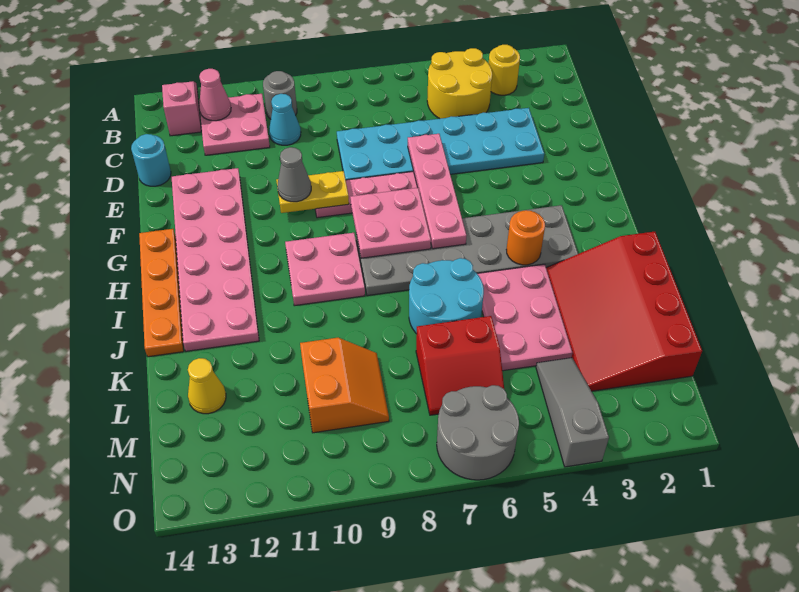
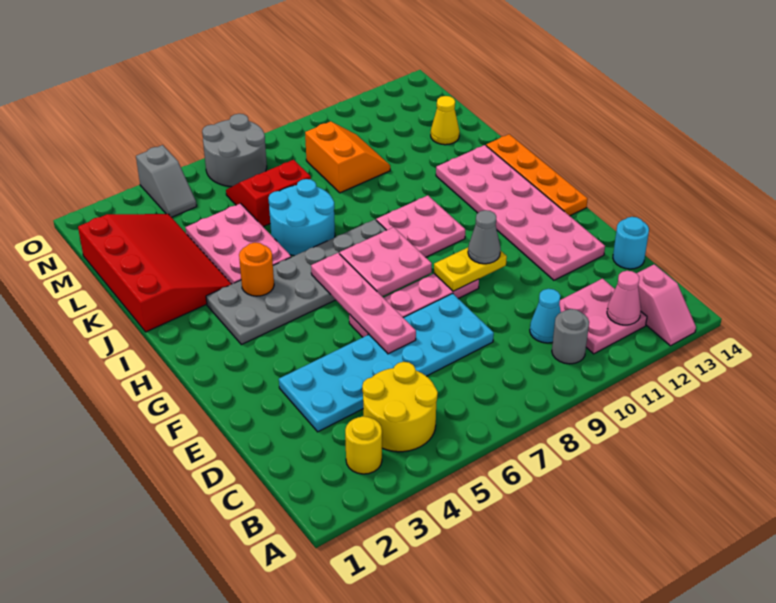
orange 2x2 slope [300,338,389,433] -> orange 2x2 slope turned to [305,121,390,193]
grey 1x3 slope [536,357,609,467] -> grey 1x2 slope [136,145,197,217]

